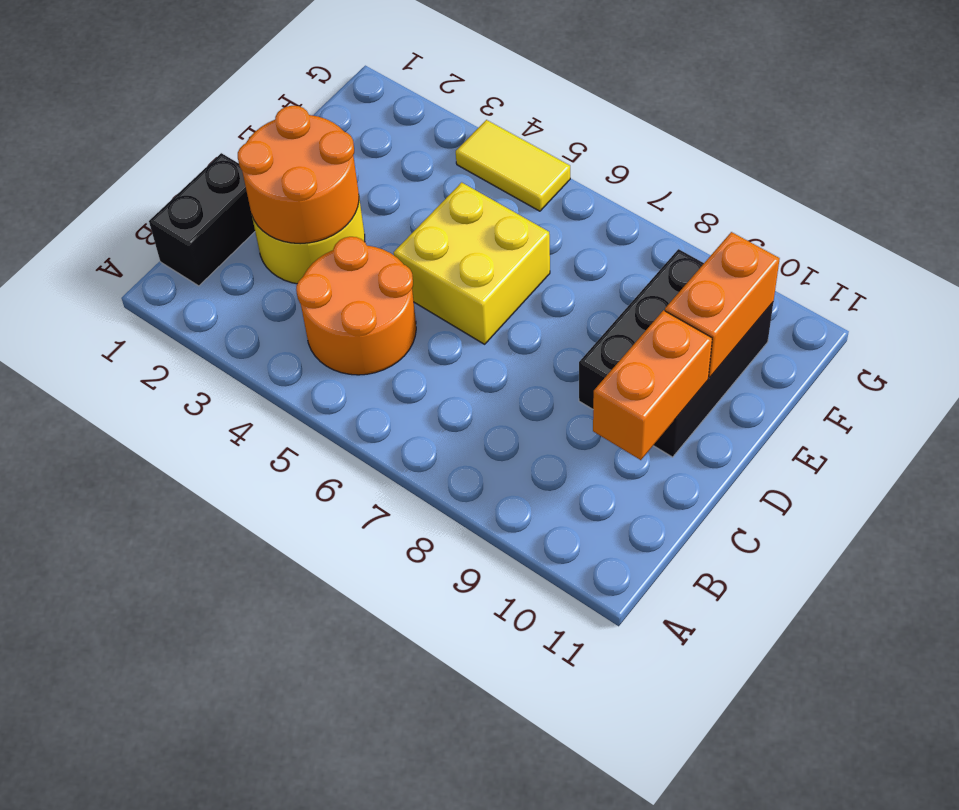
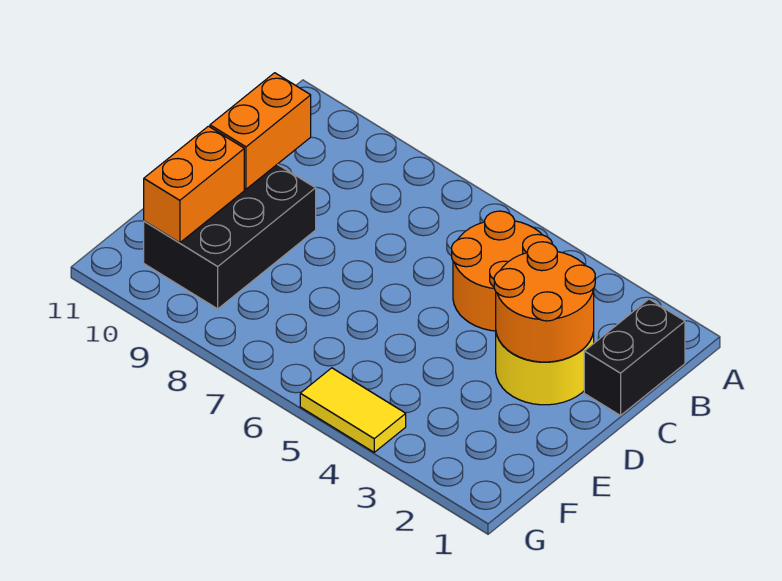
yellow 2x2 brick [394,182,550,344] -> none

